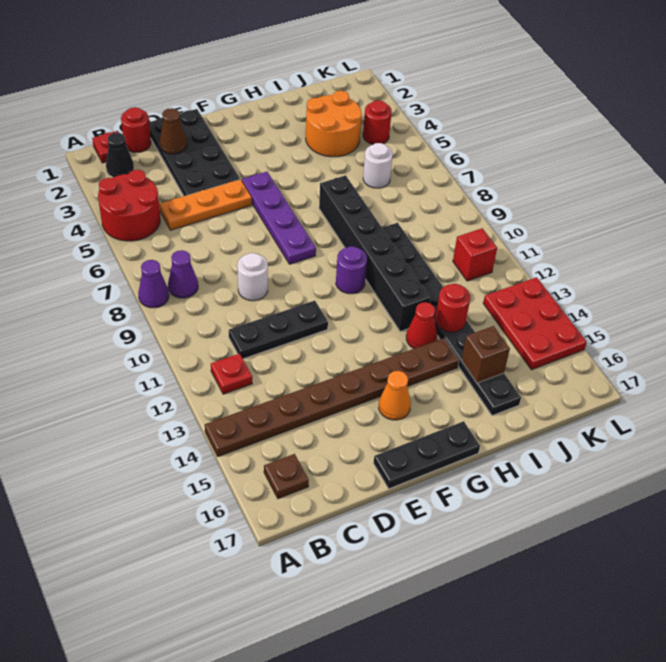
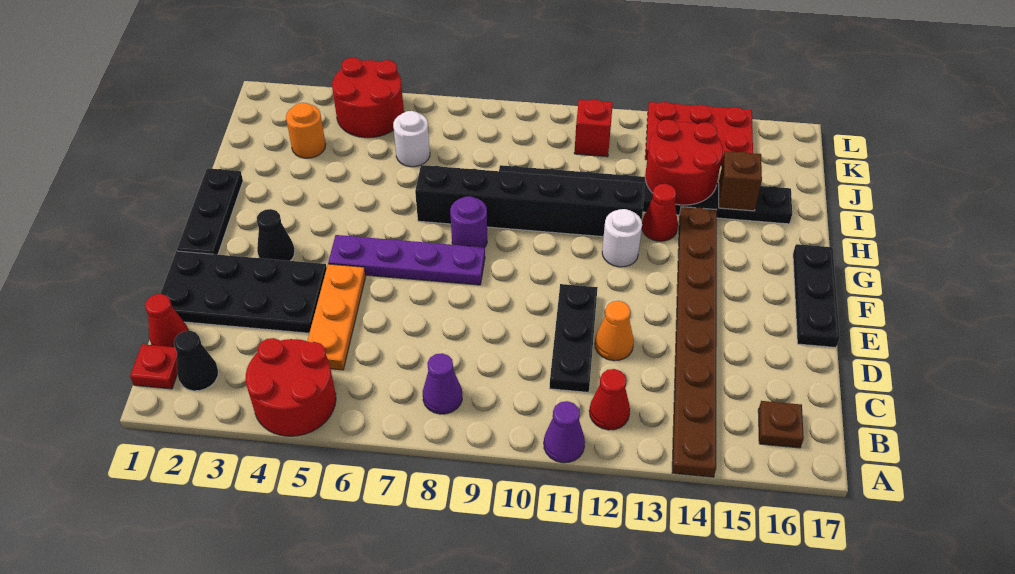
purple 1x1 cone [138,260,169,308] -> purple 1x1 cone moved to [544,401,585,463]
red 1x1 plate [211,354,252,394] -> red 1x1 cone [589,369,630,430]
red 1x1 round brick [121,107,151,152] -> red 1x1 cone [145,294,189,347]
brown 1x1 cone [159,108,187,154] -> none
white 1x1 round brick [237,253,268,301] -> white 1x1 round brick moved to [602,209,642,267]
none -> black 1x3 plate [177,168,243,255]
none -> black 1x1 cone [257,209,295,261]
orange 1x1 cone [379,371,411,420] -> orange 1x1 cone moved to [595,301,634,361]
purple 1x1 round brick [336,246,367,294] -> purple 1x1 round brick moved to [450,196,487,247]
orange 2x2 round brick [306,91,362,157] -> orange 1x1 round brick [286,103,326,158]
red 1x1 round brick [436,284,470,332] -> red 2x2 round brick [645,120,723,205]
red 1x1 round brick [363,100,392,144] -> red 2x2 round brick [332,58,404,138]

